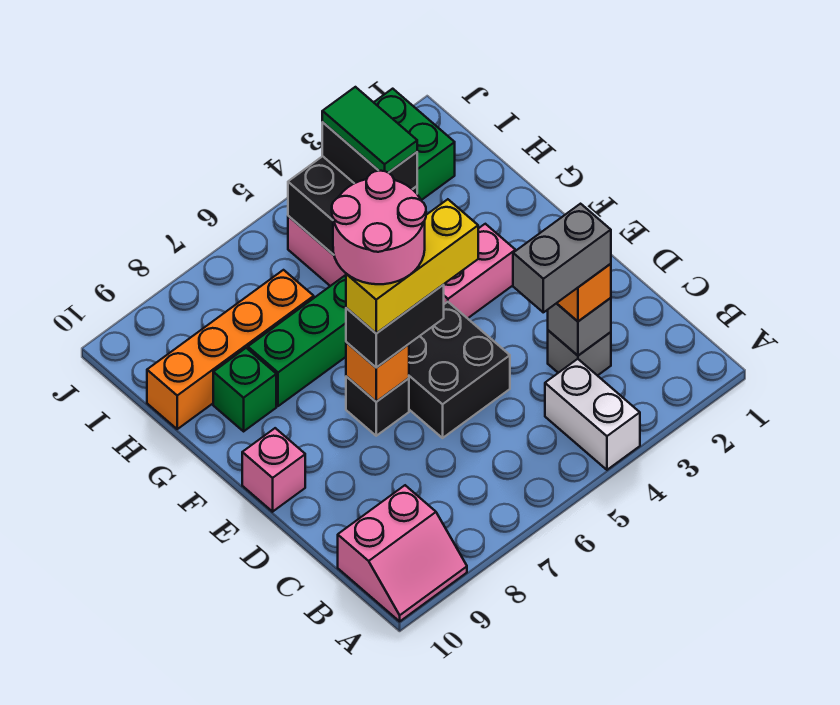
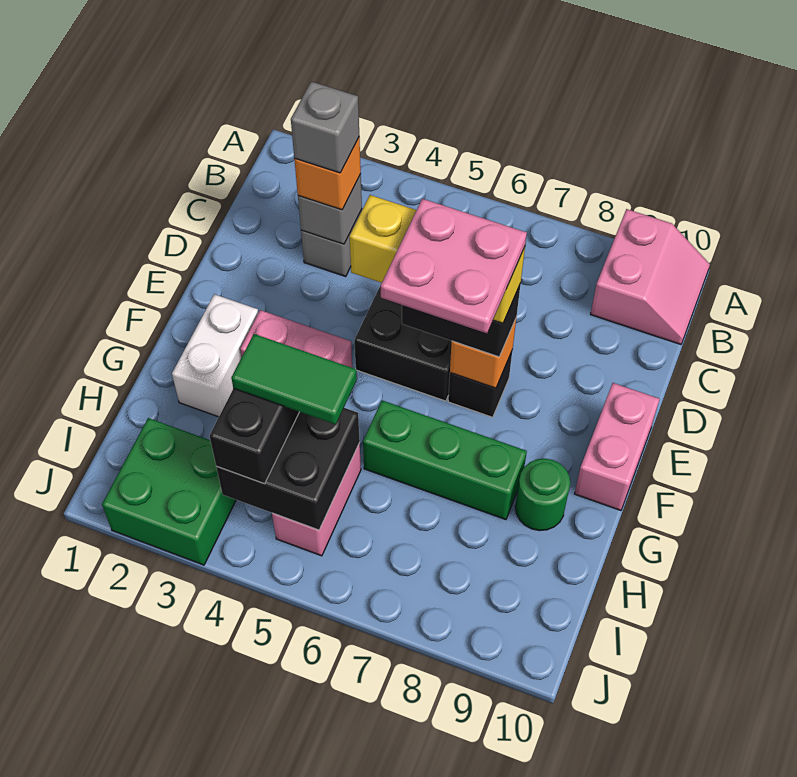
white 1x2 brick [545,359,640,470] -> white 1x2 brick moved to [172,294,258,417]
pink 2x2 slope [338,485,467,621] -> pink 2x2 slope turned to [591,209,710,344]
grey 1x2 brick [513,204,611,312] -> grey 1x1 brick [291,82,359,173]
pink 2x2 round brick [332,171,426,284] -> pink 2x2 plate [381,199,527,333]
pink 1x1 brick [242,428,305,512] -> pink 1x2 brick [575,383,660,510]
green 1x1 brick [213,348,276,431] -> green 1x1 round brick [515,459,570,531]
green 1x2 tile [322,87,417,173] -> green 1x2 tile turned to [231,334,357,425]
orange 1x4 brick [147,270,314,429] -> none

